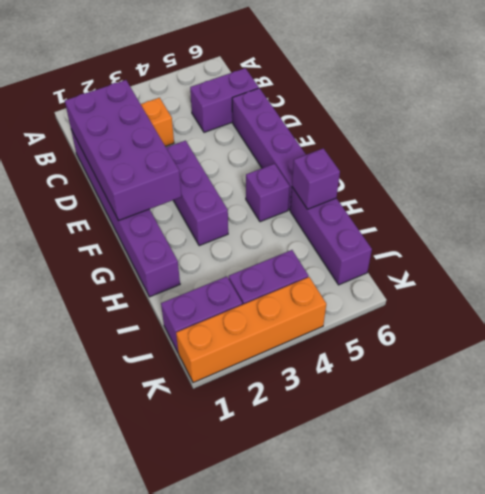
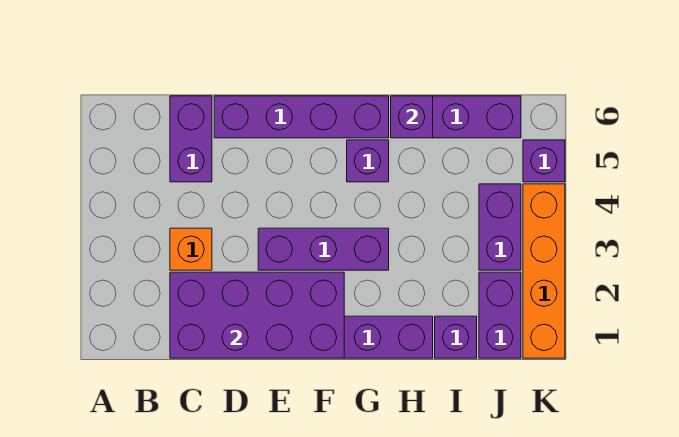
none -> purple 1x1 brick [435,316,477,358]
none -> purple 1x1 brick [523,140,565,182]

